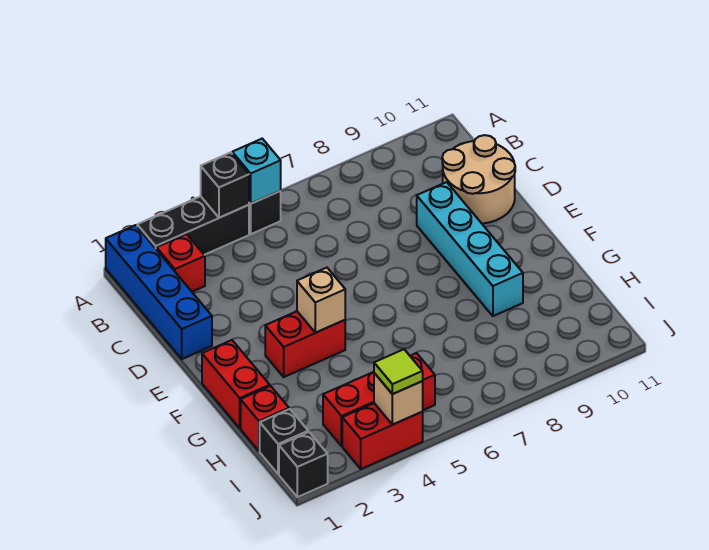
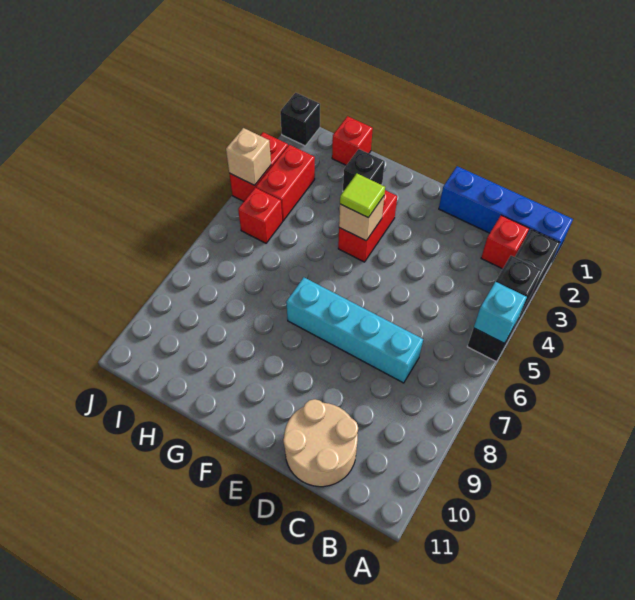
cyan 1x4 brick [417,182,523,316] -> cyan 1x4 brick moved to [286,277,423,383]
red 1x2 brick [202,340,270,428] -> none
black 1x1 brick [260,409,308,474] -> black 1x1 brick moved to [343,149,385,191]
lime 1x1 tile [374,349,423,394] -> lime 1x1 tile moved to [340,174,385,218]

